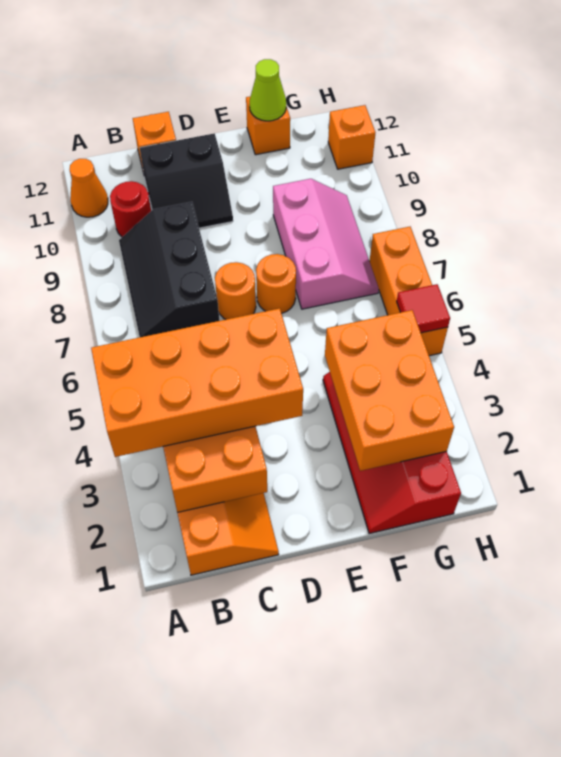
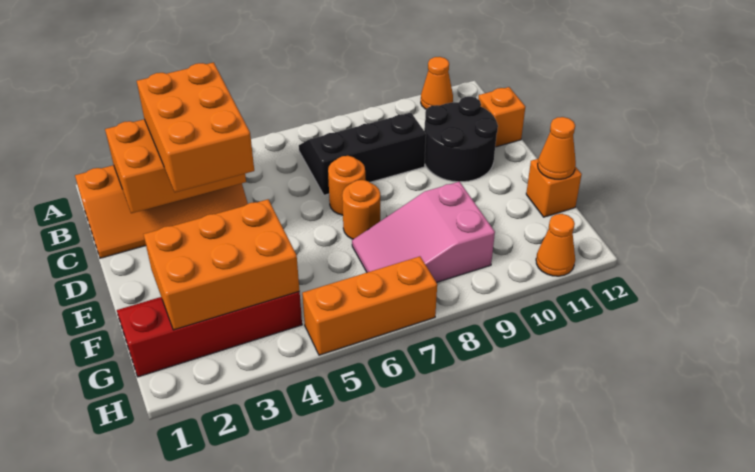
orange 2x4 brick [91,308,303,457] -> orange 2x3 brick [137,62,254,192]
red 1x1 round brick [110,181,151,237] -> none
black 2x2 slope [140,133,233,228] -> black 2x2 round brick [424,97,498,182]
pink 2x3 slope [273,179,379,309] -> pink 2x3 slope turned to [352,182,495,283]
lime 1x1 cone [250,59,286,121] -> orange 1x1 cone [538,117,576,179]
red 1x1 tile [397,284,450,333] -> none
orange 1x1 brick [328,105,375,169] -> orange 1x1 cone [536,214,575,276]

